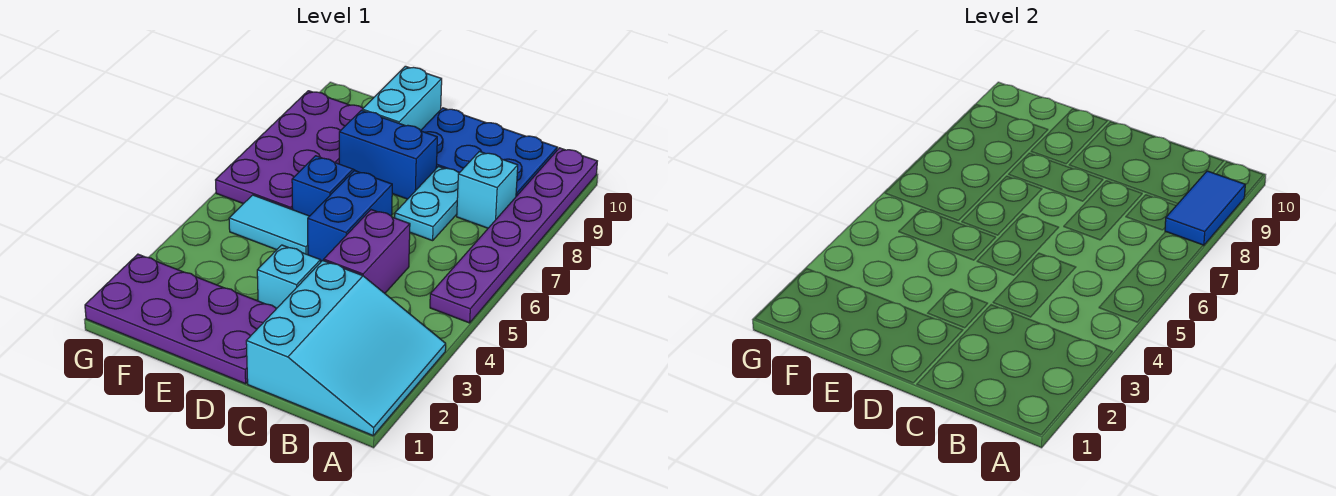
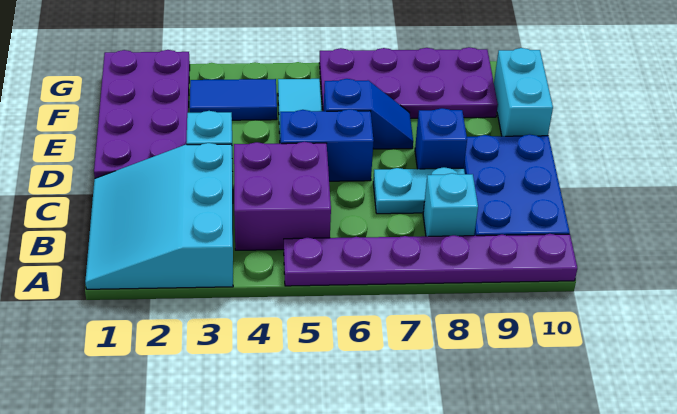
cyan 3x3 slope [246,261,446,435] -> cyan 3x3 slope turned to [85,143,233,289]
blue 1x2 tile [1165,171,1245,246] -> blue 1x2 tile moved to [190,79,277,120]
purple 1x2 brick [324,210,410,293] -> purple 2x2 brick [234,142,331,250]
blue 1x2 brick [339,110,437,199] -> blue 1x1 brick [415,108,467,169]
cyan 1x2 brick [362,66,442,130] -> cyan 1x2 brick turned to [494,48,553,136]

